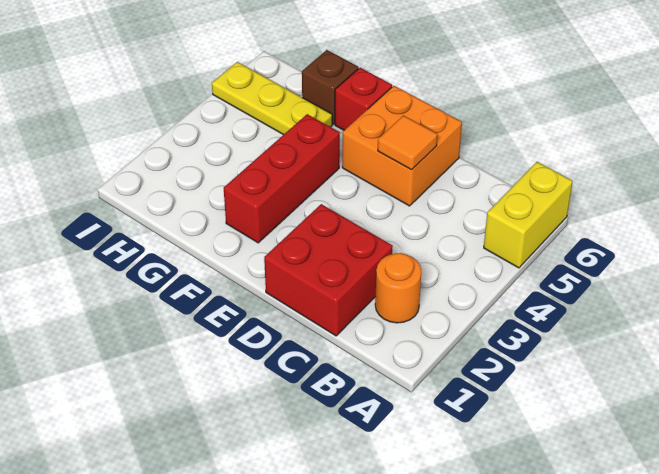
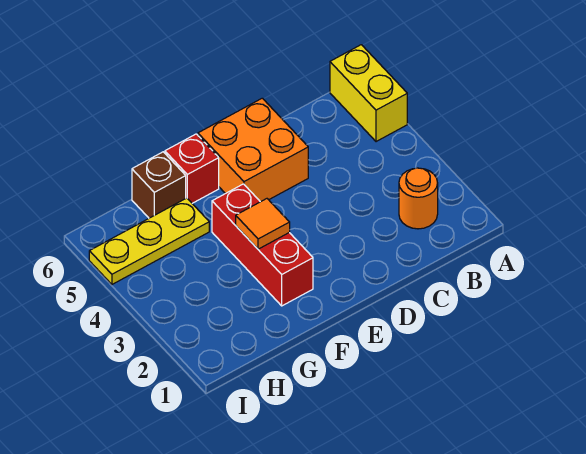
red 2x2 brick [264,204,393,336] -> none
orange 1x1 tile [378,116,437,170] -> orange 1x1 tile moved to [236,199,290,249]

